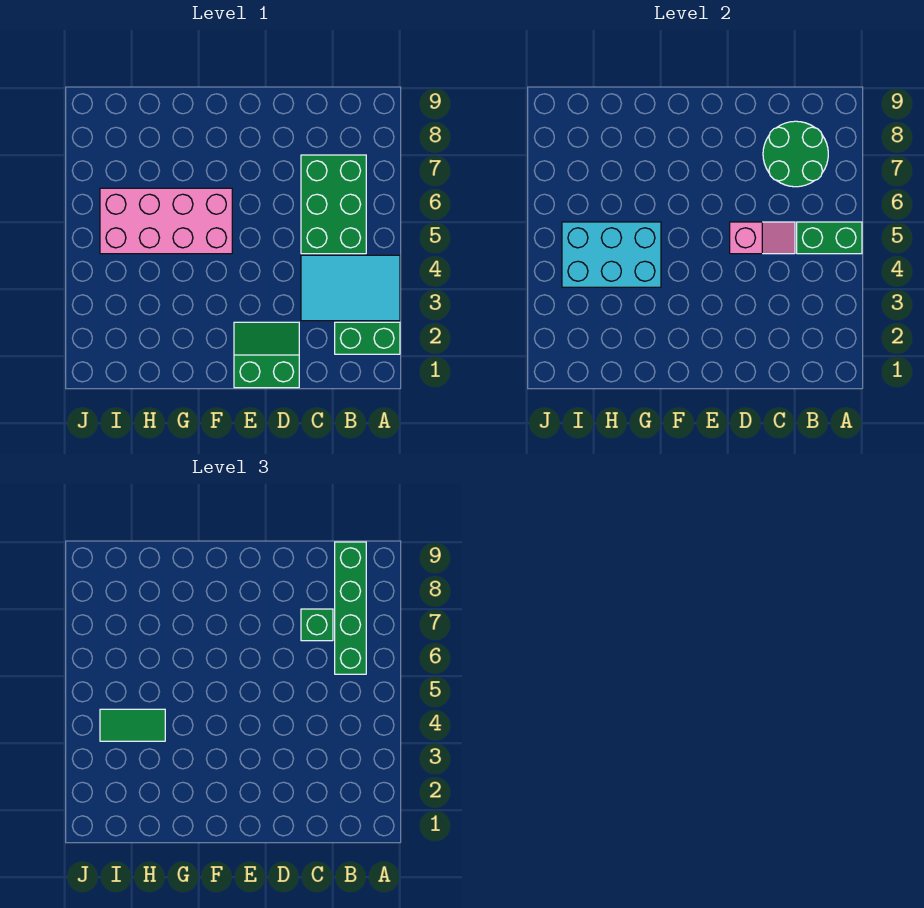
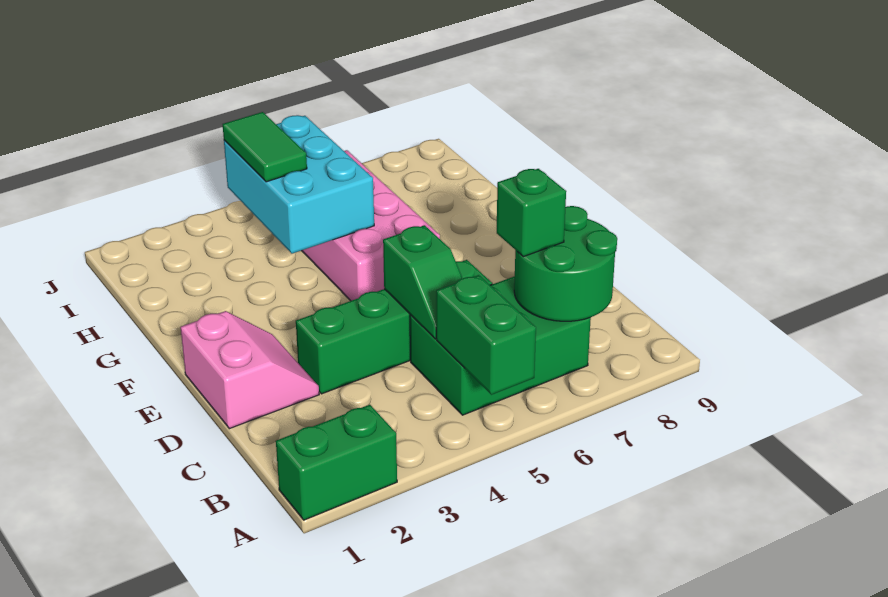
green 1x2 brick [335,322,400,354] -> green 1x2 brick turned to [276,405,397,520]
cyan 2x3 tile [301,255,400,321] -> none
green 1x4 brick [335,542,366,674] -> green 1x4 brick moved to [296,260,492,394]
pink 1x2 slope [730,222,795,254] -> green 1x2 slope [383,225,462,339]
green 2x2 slope [234,322,299,388] -> pink 2x2 slope [180,311,319,429]

